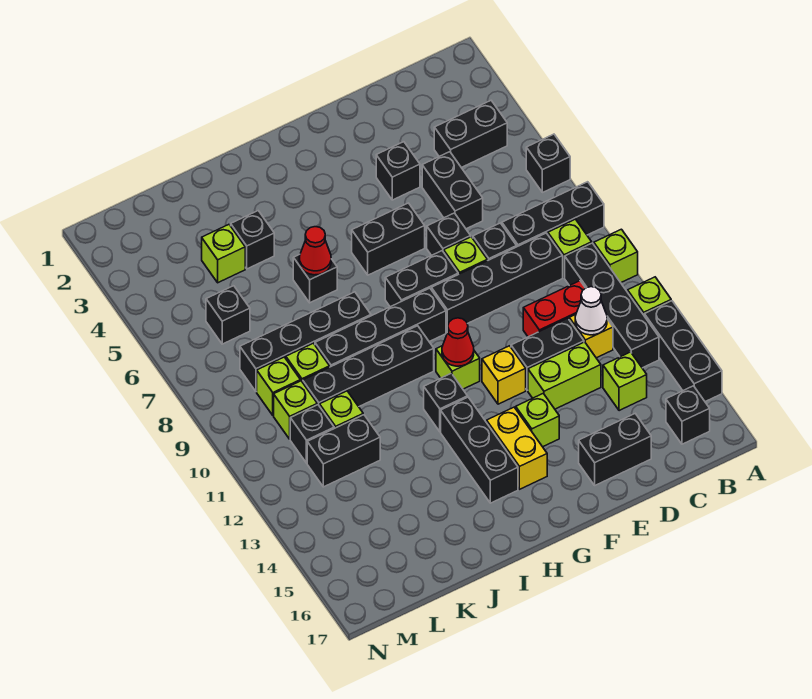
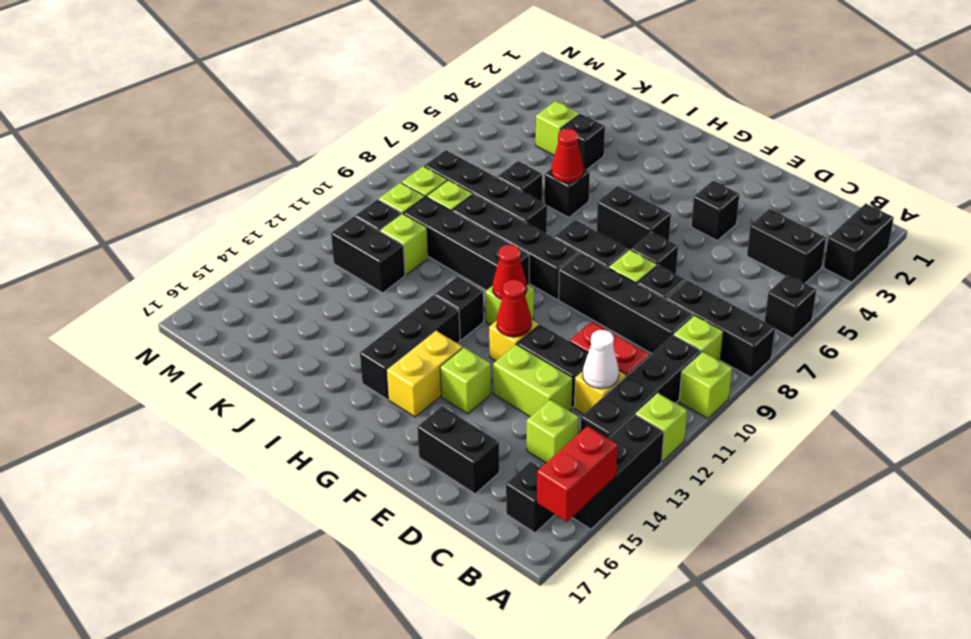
none -> red 1x2 brick [537,426,618,522]
black 1x2 brick [422,152,483,229] -> black 1x2 brick moved to [824,204,894,282]
none -> red 1x1 cone [497,280,532,337]
black 1x1 brick [206,286,250,344] -> black 1x1 brick moved to [497,161,542,202]

